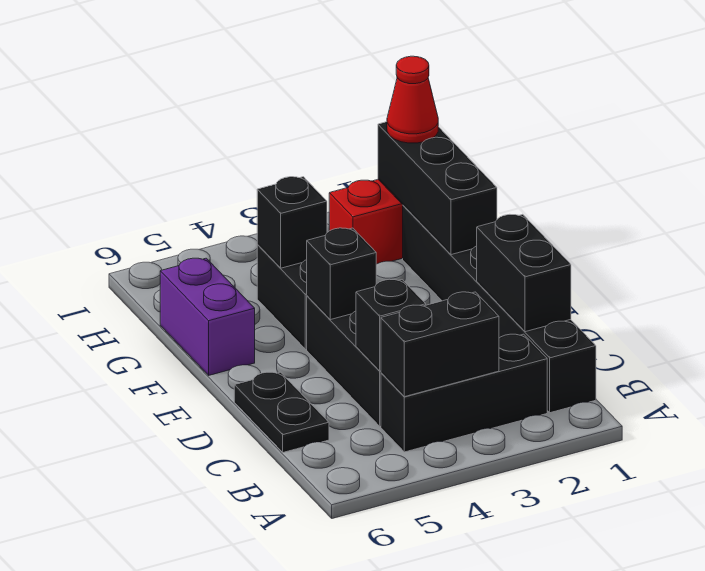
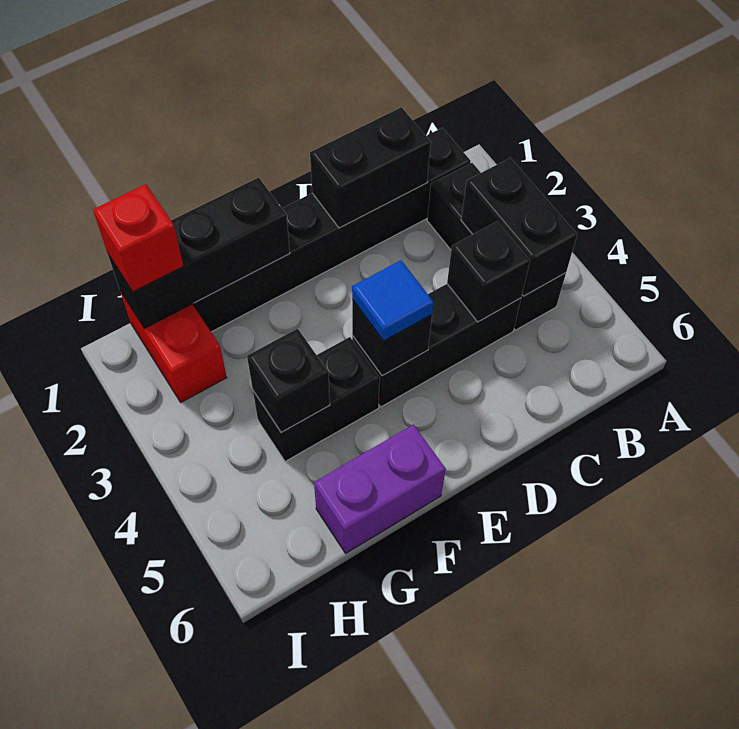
black 1x2 plate [234,372,329,452] -> none
none -> blue 1x1 tile [352,260,434,341]
red 1x1 cone [387,56,438,143] -> red 1x1 brick [93,184,183,292]

